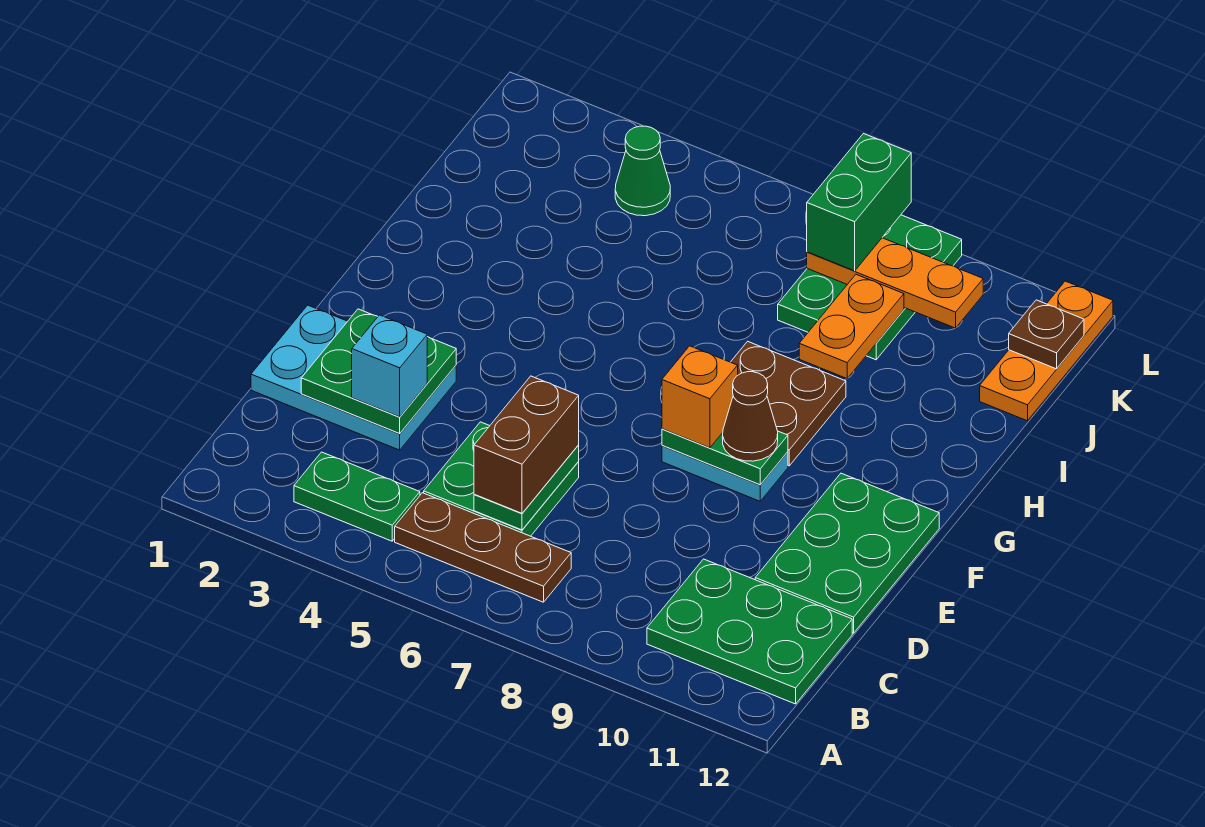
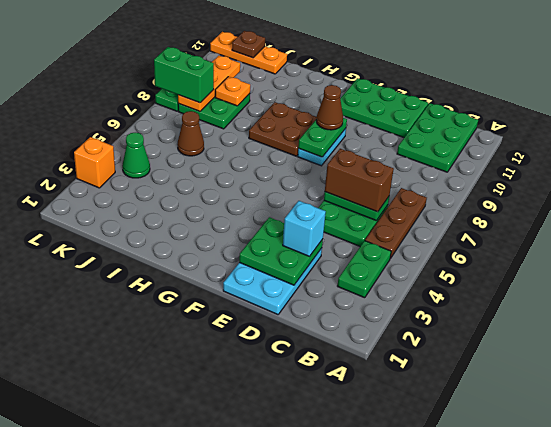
orange 1x1 brick [662,346,738,448] -> orange 1x1 brick moved to [74,137,115,188]
orange 1x2 plate [799,275,904,378] -> orange 1x1 plate [215,77,250,106]
none -> brown 1x1 cone [177,111,204,156]

